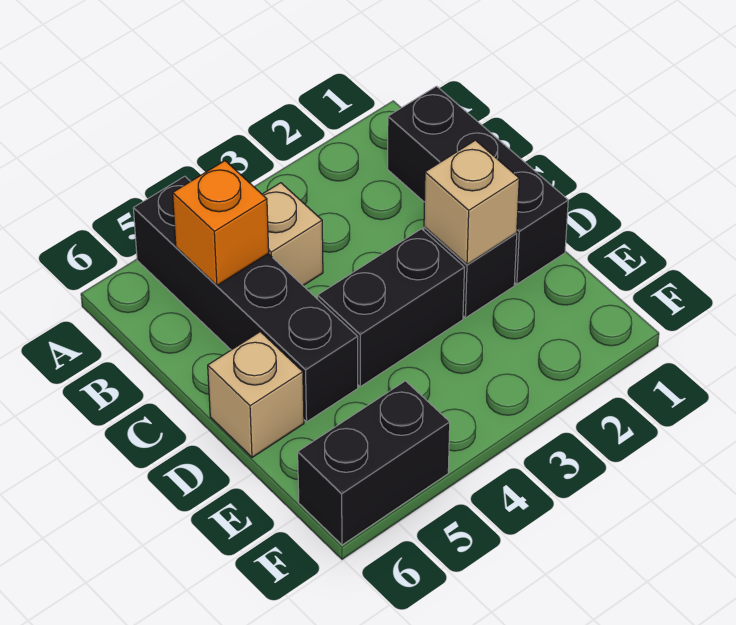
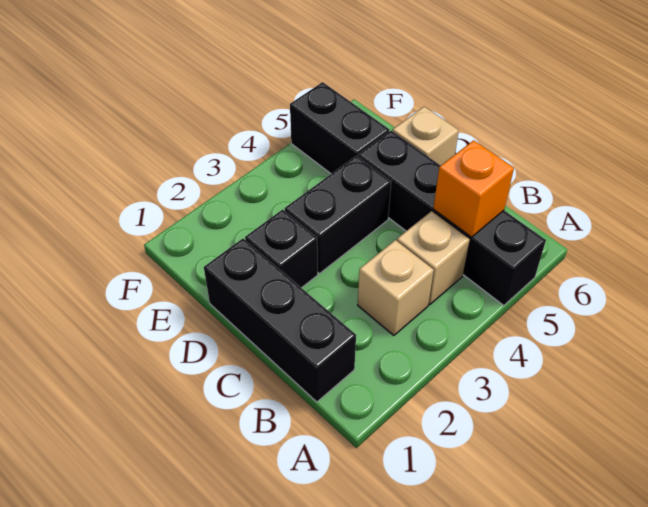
tan 1x1 brick [424,140,519,265] -> tan 1x1 brick moved to [358,240,434,335]
black 1x2 brick [298,381,450,545] -> black 1x2 brick turned to [290,82,389,174]

